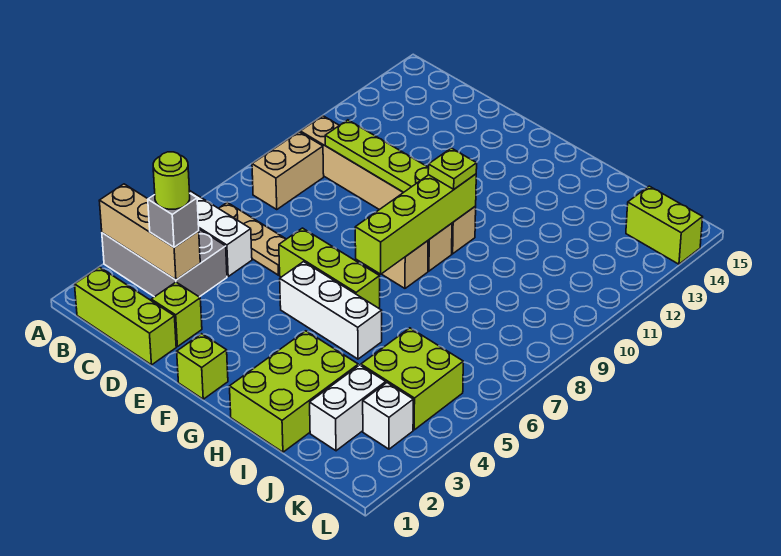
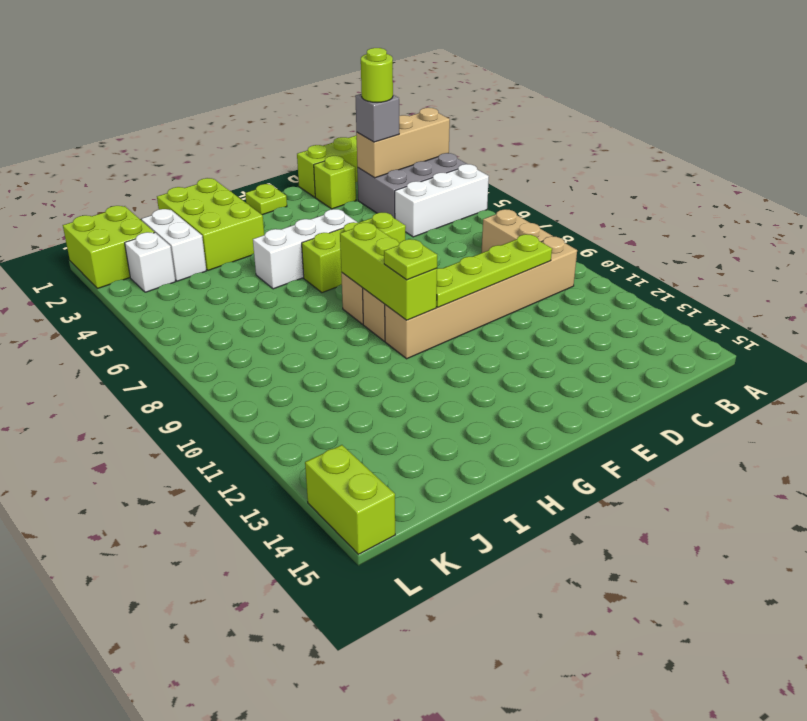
tan 1x3 plate [219,202,286,275] -> none
lime 1x1 brick [177,334,228,399] -> lime 1x1 plate [245,184,287,215]
lime 1x4 brick [355,174,476,274] -> lime 1x3 brick [340,223,437,320]
lime 2x2 brick [361,328,463,430] -> lime 2x2 brick moved to [63,206,155,289]
lime 1x2 brick [626,186,703,264] -> lime 1x2 brick turned to [305,445,395,554]

